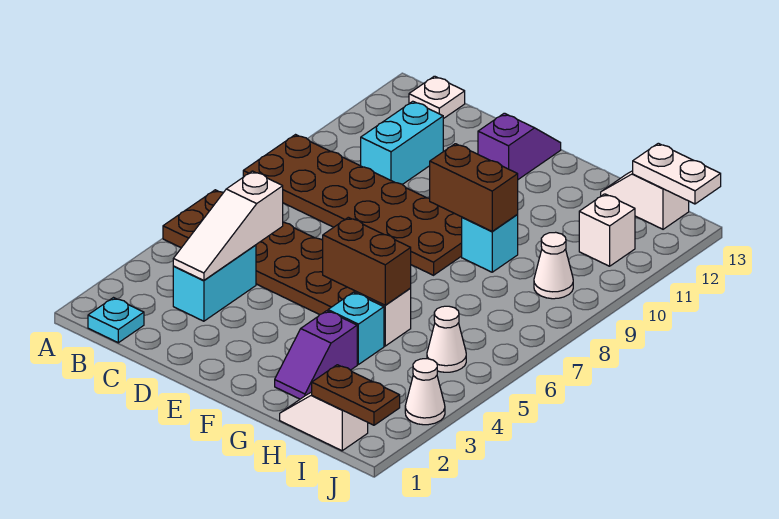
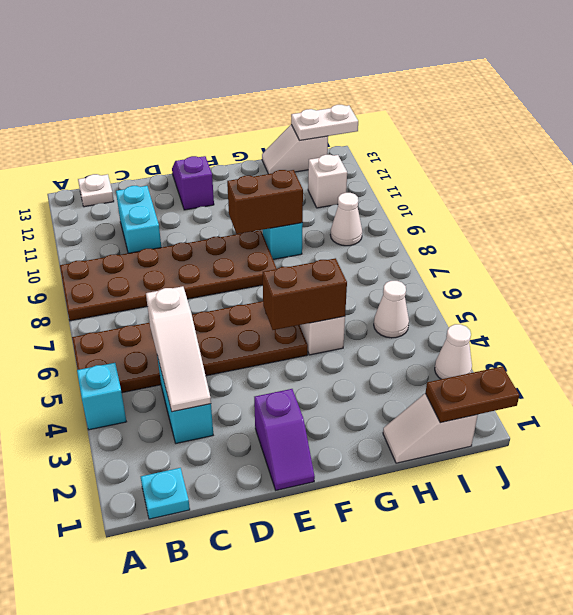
purple 1x2 slope [275,311,357,399] -> purple 1x2 slope moved to [254,389,315,490]
cyan 1x1 brick [328,292,384,364] -> cyan 1x1 brick moved to [77,363,126,430]

